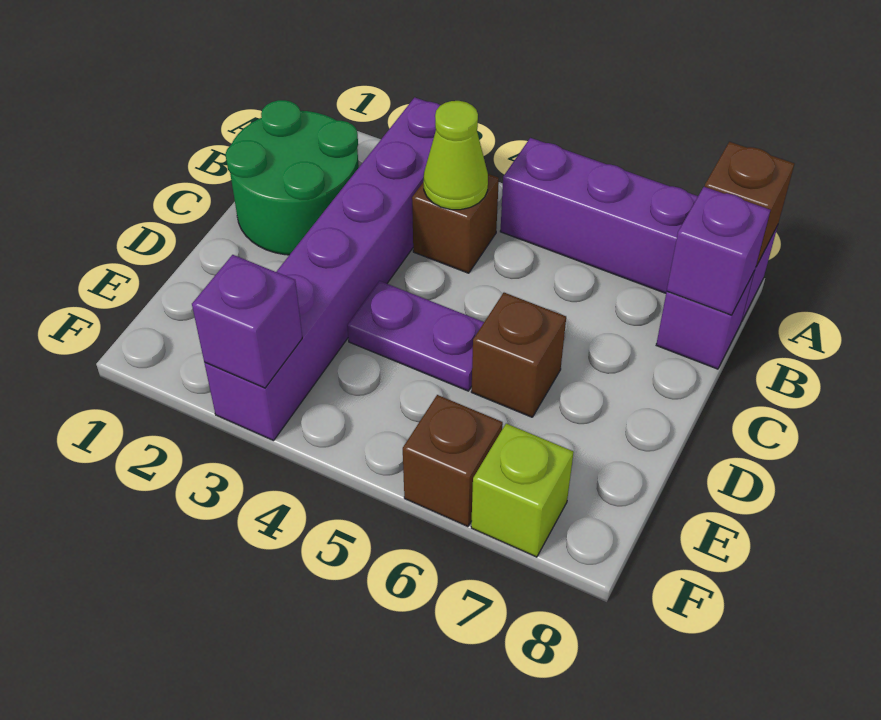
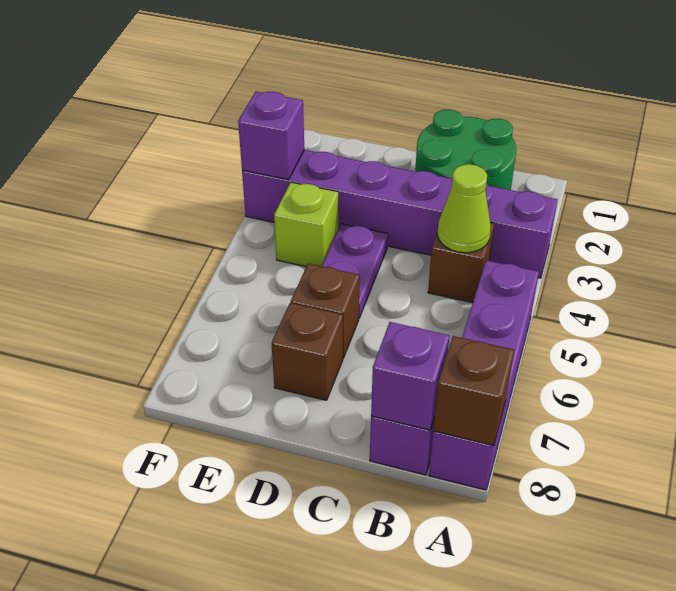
brown 1x1 brick [403,395,503,527] -> brown 1x1 brick moved to [272,303,343,400]
lime 1x1 brick [471,424,574,557] -> lime 1x1 brick moved to [274,182,338,267]

